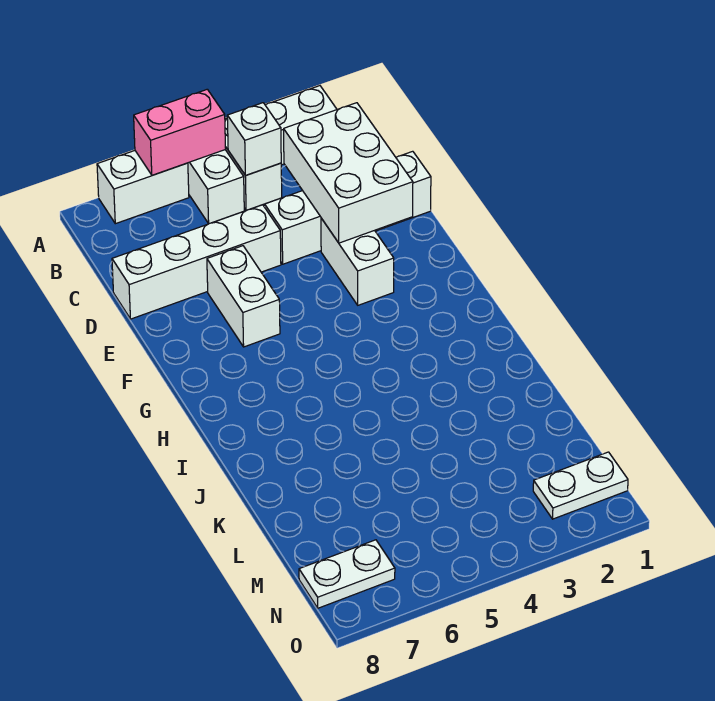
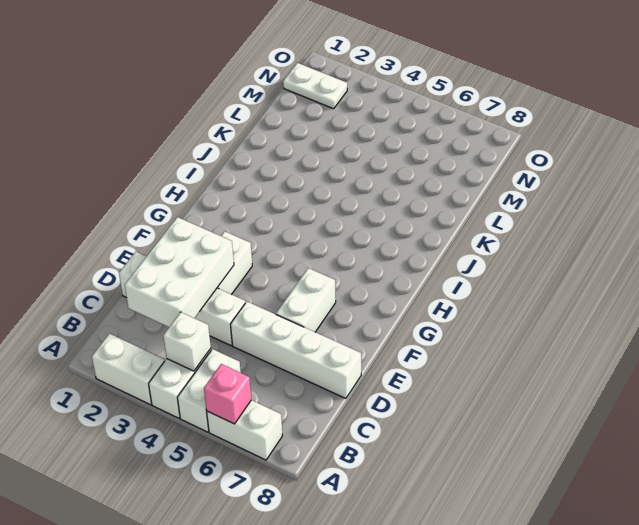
pink 1x2 brick [134,89,226,175] -> pink 1x1 brick [204,364,251,424]
white 1x2 plate [299,540,395,608] -> none

